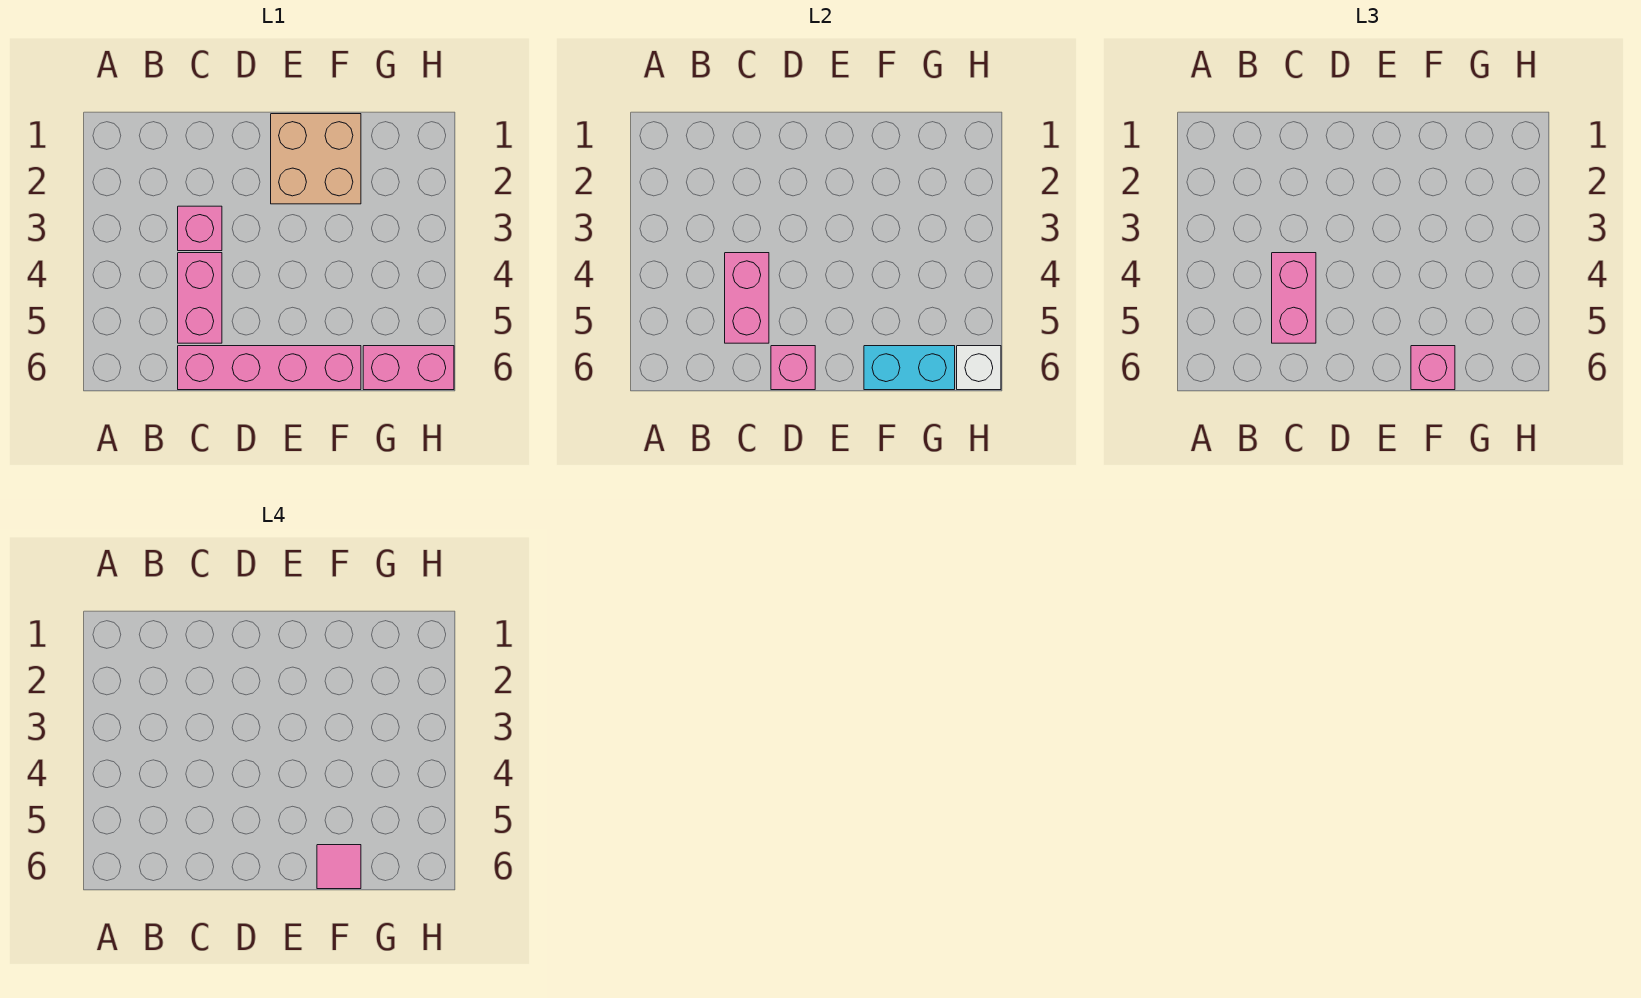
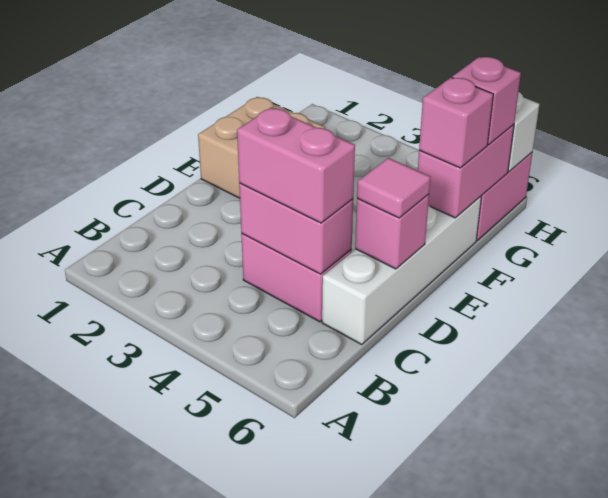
pink 1x1 brick [178,206,222,251] -> pink 1x1 brick moved to [452,57,521,145]
pink 1x4 brick [178,346,361,390] -> white 1x4 brick [322,196,481,345]
cyan 1x2 brick [864,346,955,390] -> pink 1x2 brick [418,125,514,218]
pink 1x1 tile [317,845,361,889] -> pink 1x1 tile moved to [357,158,430,218]

